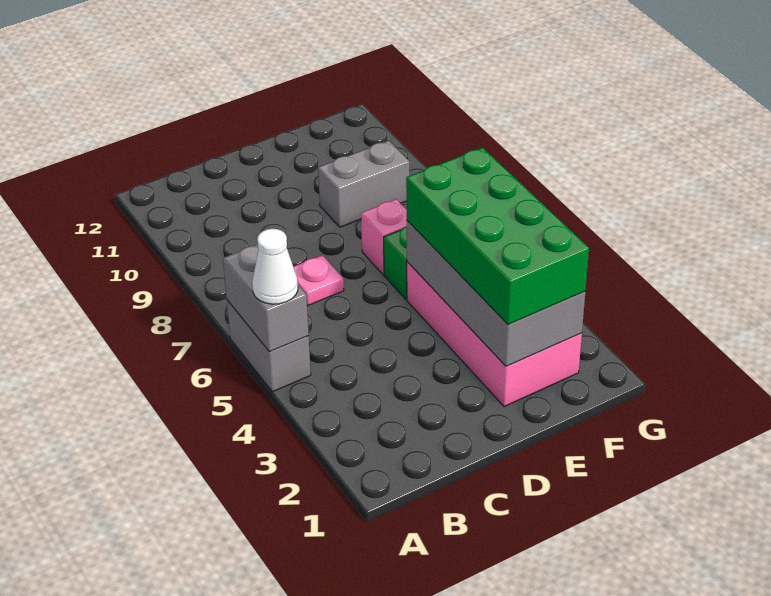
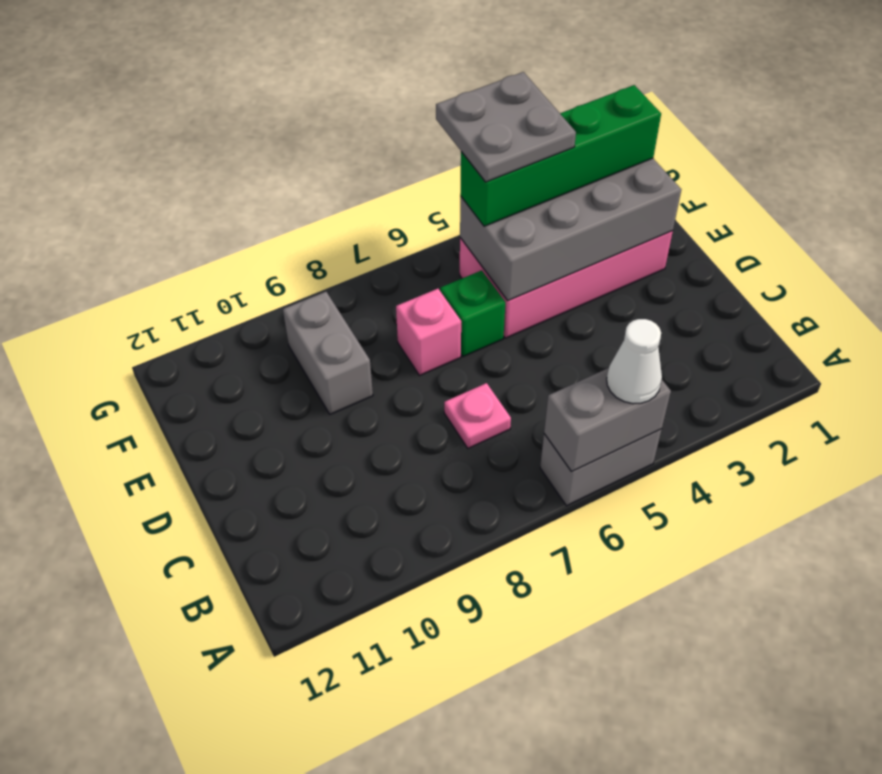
green 2x4 brick [406,148,589,325] -> green 1x4 brick [460,85,661,226]
none -> grey 2x2 plate [436,72,576,182]

